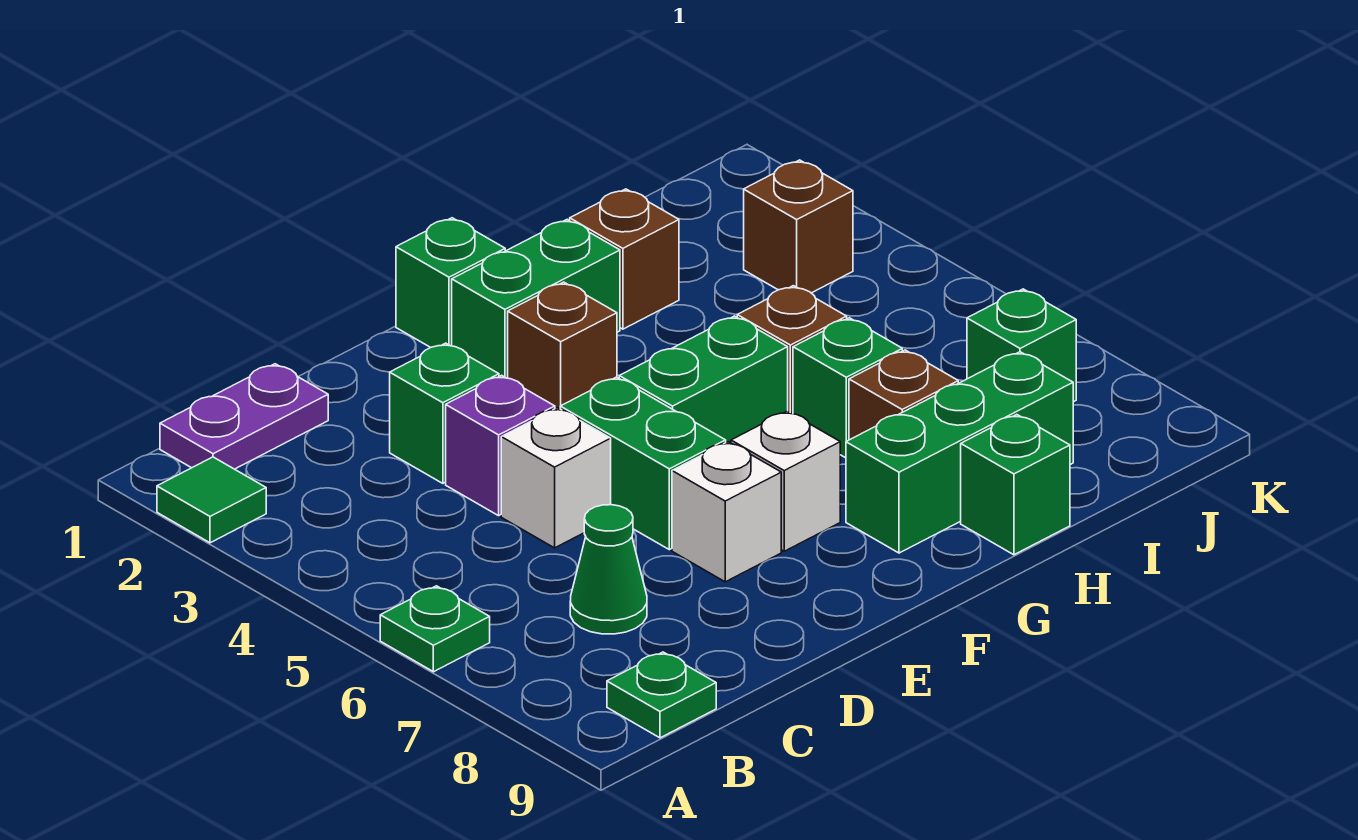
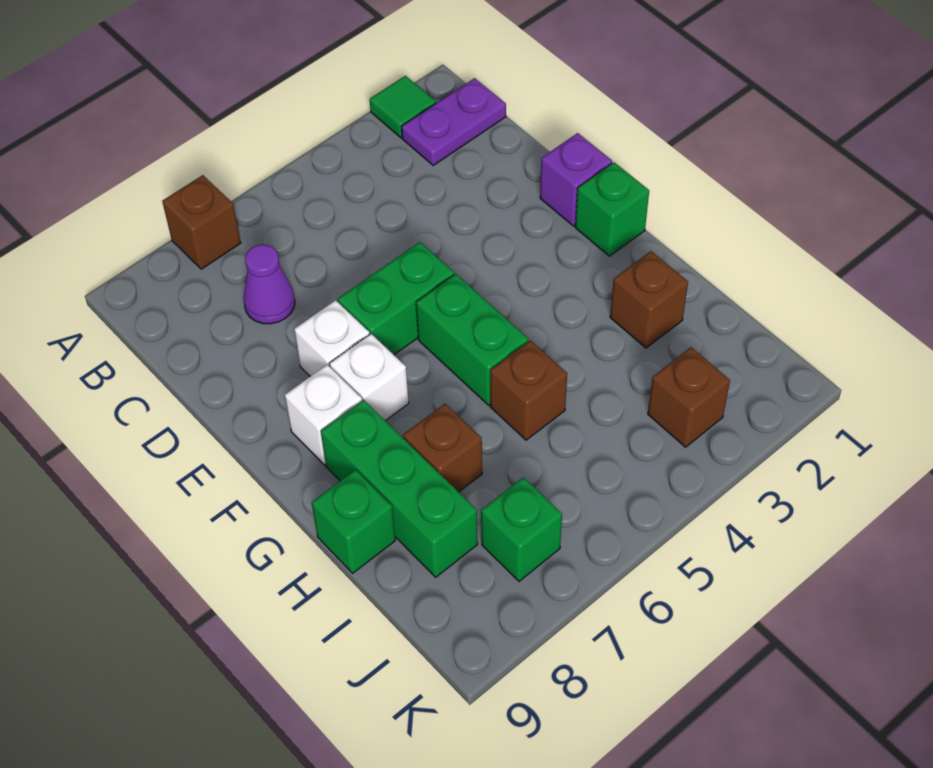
green 1x1 plate [380,586,490,672] -> none
purple 1x2 plate [160,364,328,469] -> purple 1x2 plate turned to [402,78,506,165]
green 1x1 plate [607,652,716,738] -> none
green 1x1 cone [570,505,647,634] -> purple 1x1 cone [243,244,295,324]
green 1x1 brick [390,343,499,483] -> none
purple 1x1 brick [446,375,555,516] -> purple 1x1 brick moved to [540,133,612,226]
white 1x1 brick [501,408,611,548] -> white 1x1 brick moved to [285,365,362,465]
green 1x2 brick [452,220,620,378] -> none
brown 1x1 brick [508,282,617,409] -> brown 1x1 brick moved to [162,175,241,269]
green 1x1 brick [793,318,902,458] -> none

